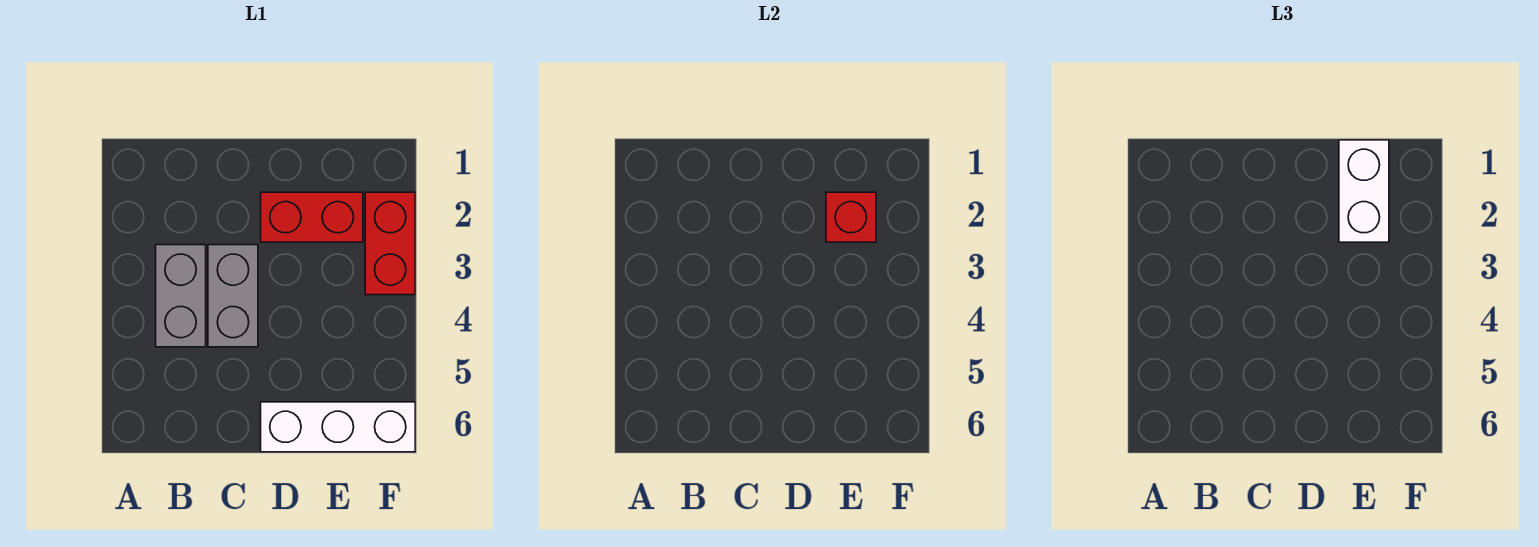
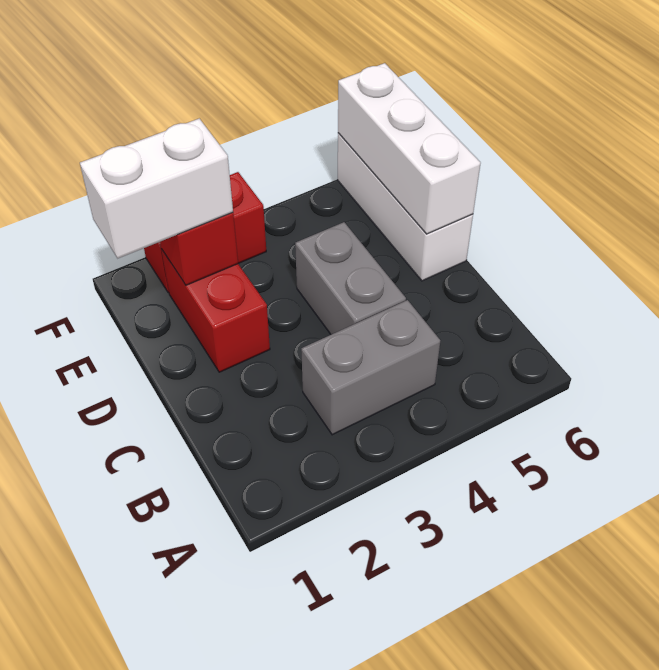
grey 1x2 brick [208,245,258,347] -> grey 1x2 brick turned to [295,222,406,335]
none -> white 1x3 brick [338,63,481,234]

